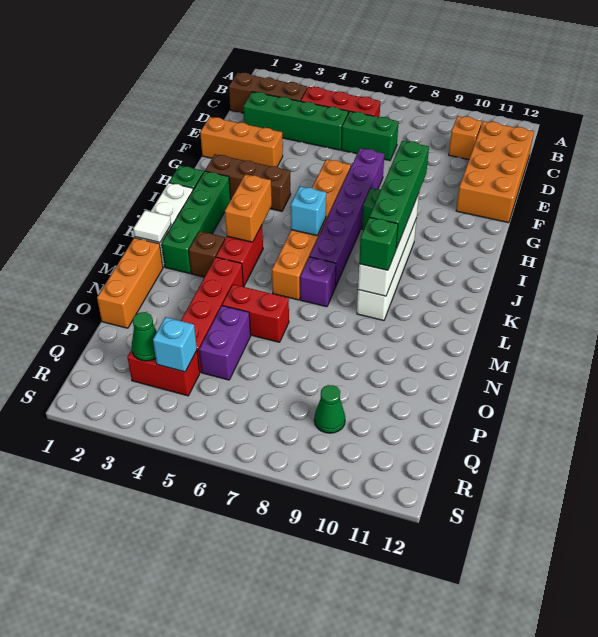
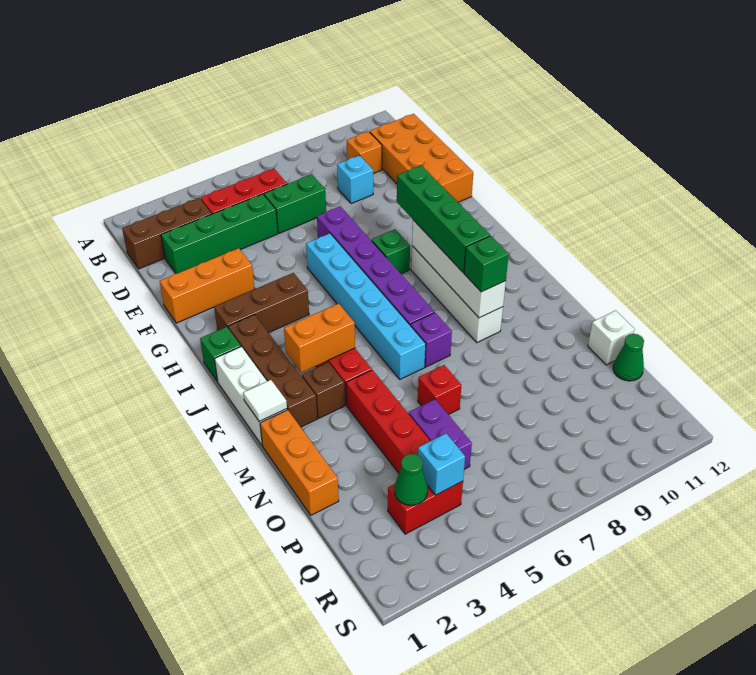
orange 1x6 brick [272,159,351,300] -> cyan 1x6 brick [306,233,426,379]
green 1x4 brick [162,171,231,274] -> brown 1x4 brick [228,315,317,427]
orange 1x2 brick [225,174,272,242] -> orange 1x2 brick turned to [284,303,355,373]
cyan 1x1 brick [291,186,326,236] -> cyan 1x1 brick moved to [337,155,373,204]
red 1x2 brick [222,284,289,342] -> red 1x1 brick [418,365,461,415]
none -> white 1x1 brick [588,311,634,365]
green 1x1 cone [314,385,345,433] -> green 1x1 cone moved to [613,334,644,381]

